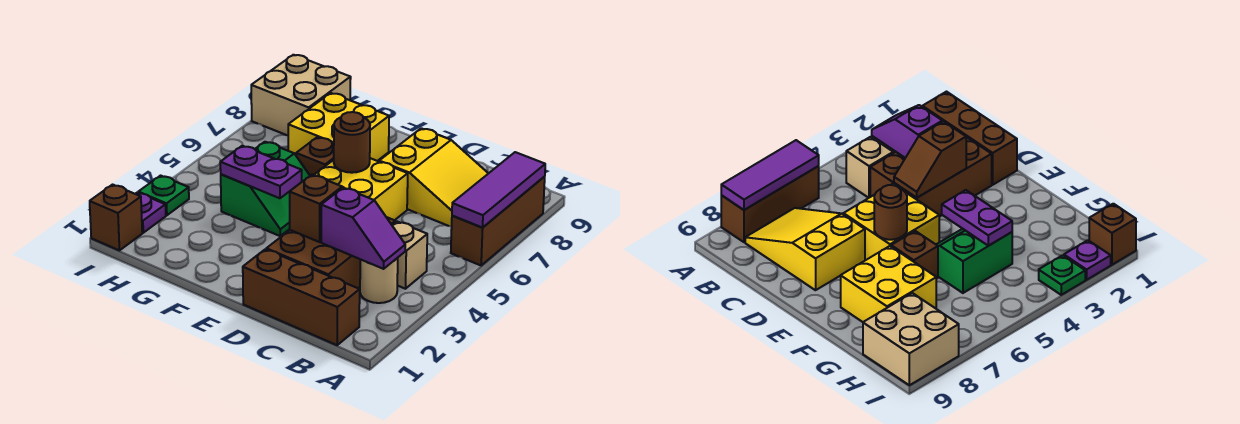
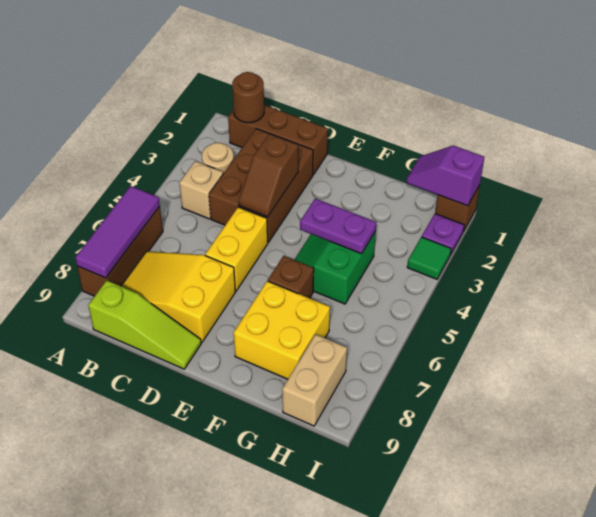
purple 1x2 slope [321,188,405,269] -> purple 1x2 slope moved to [406,146,484,206]
none -> lime 1x3 slope [88,280,201,369]
yellow 2x2 brick [314,158,408,220] -> yellow 1x2 brick [205,207,268,291]
brown 1x1 round brick [334,112,370,173] -> brown 1x1 round brick moved to [232,72,264,123]
tan 2x2 brick [251,55,351,135] -> tan 1x2 brick [282,334,347,426]
green 1x1 plate [138,176,189,215] -> green 1x1 tile [407,237,451,279]

